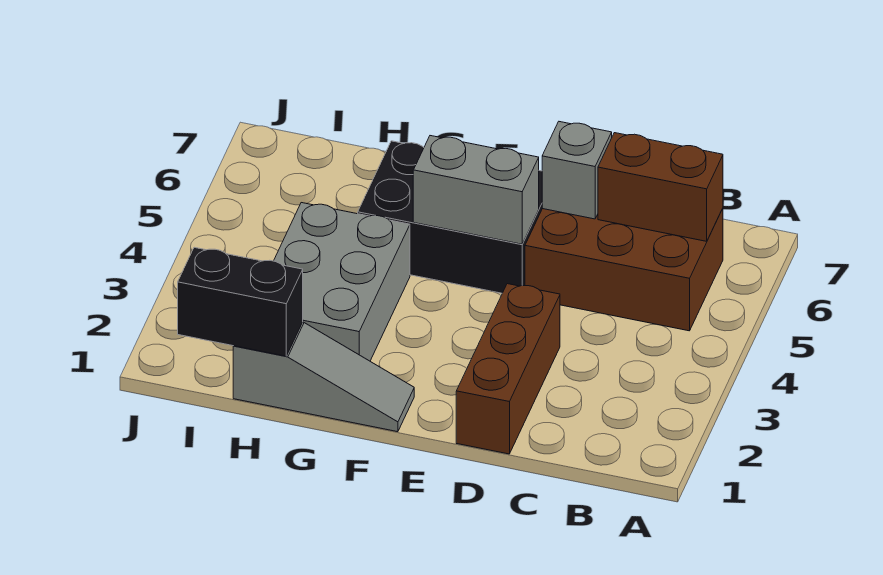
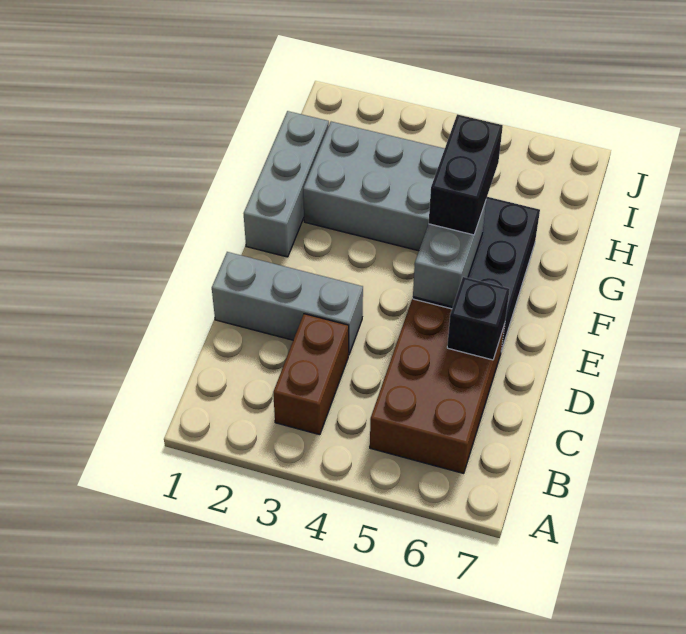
brown 1x2 brick [598,133,723,241] -> brown 1x2 brick moved to [273,314,349,435]
brown 1x3 brick [456,284,560,454] -> grey 1x3 brick [212,252,363,355]
grey 1x1 brick [542,122,612,219] -> black 1x1 brick [447,277,510,360]
grey 1x3 slope [233,322,414,432] -> grey 1x3 brick [244,111,329,257]
black 1x2 brick [178,247,303,356] -> black 1x2 brick moved to [429,114,503,235]

